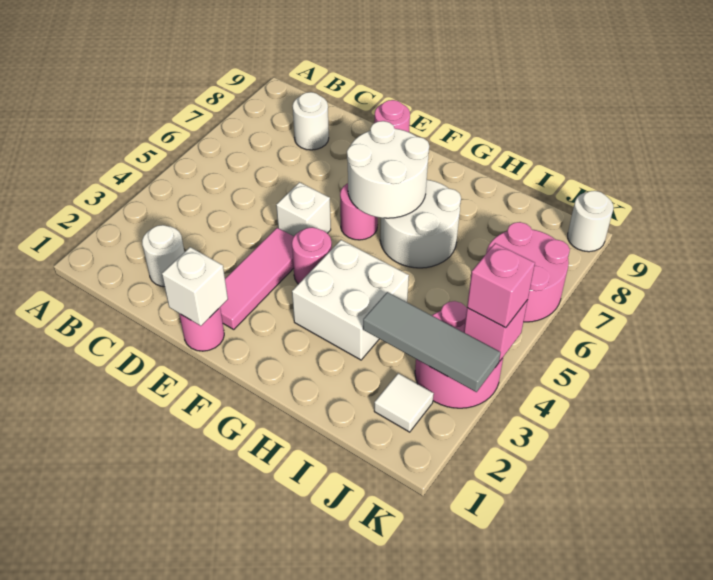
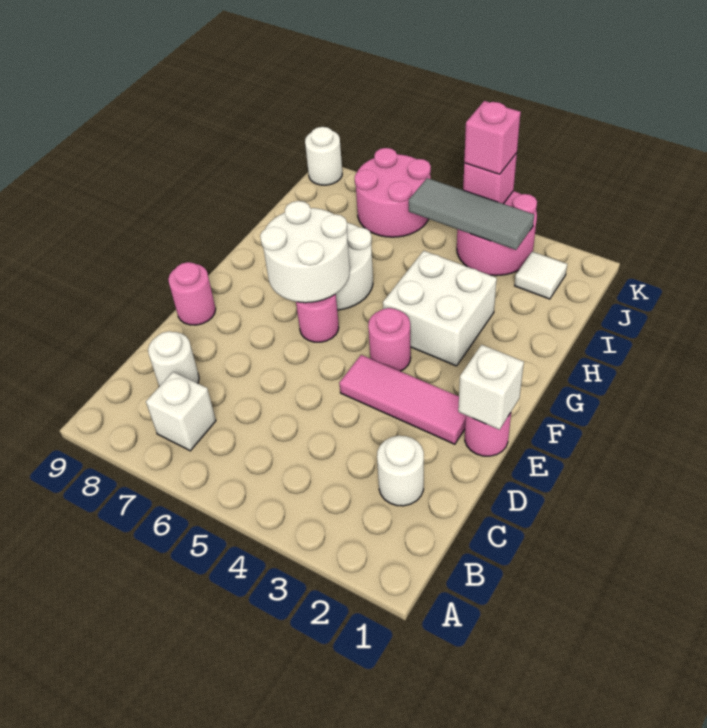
white 1x1 brick [276,182,331,236] -> white 1x1 brick moved to [146,372,216,451]
grey 1x3 tile [363,292,501,392] -> grey 1x3 tile turned to [409,178,534,250]

